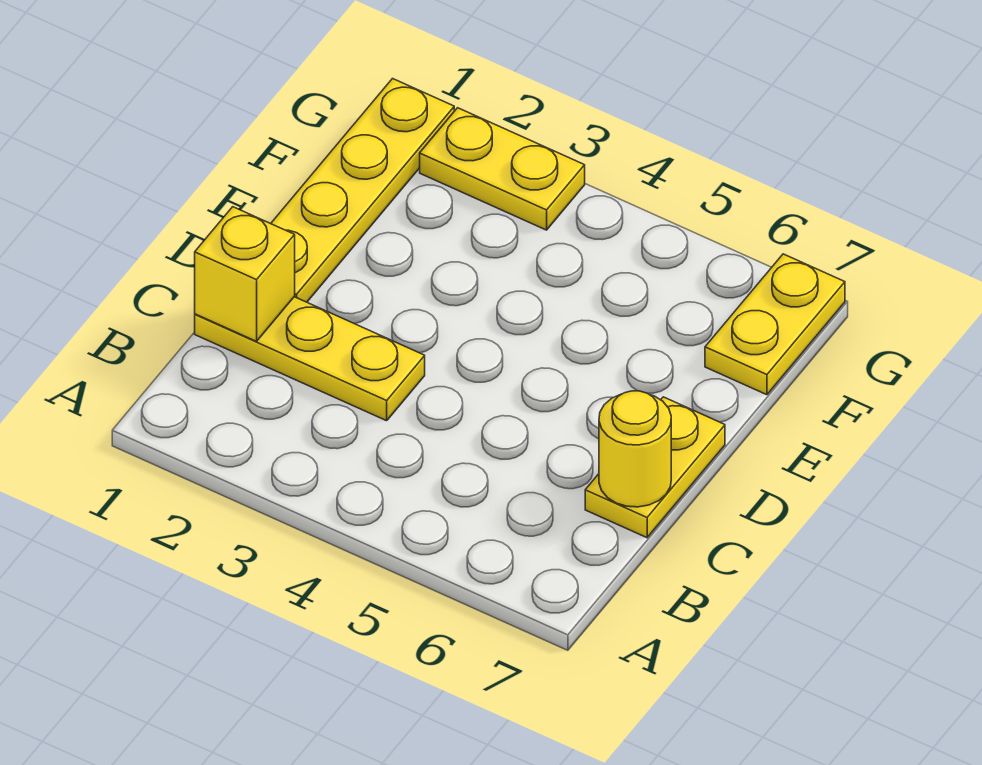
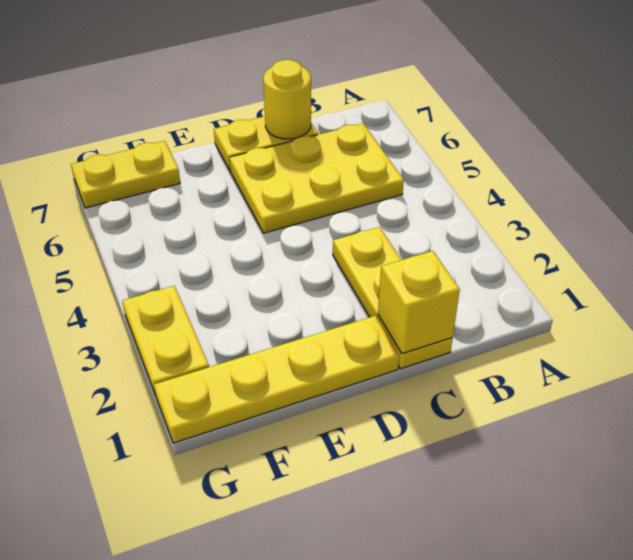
none -> yellow 2x3 plate [229,123,404,233]

